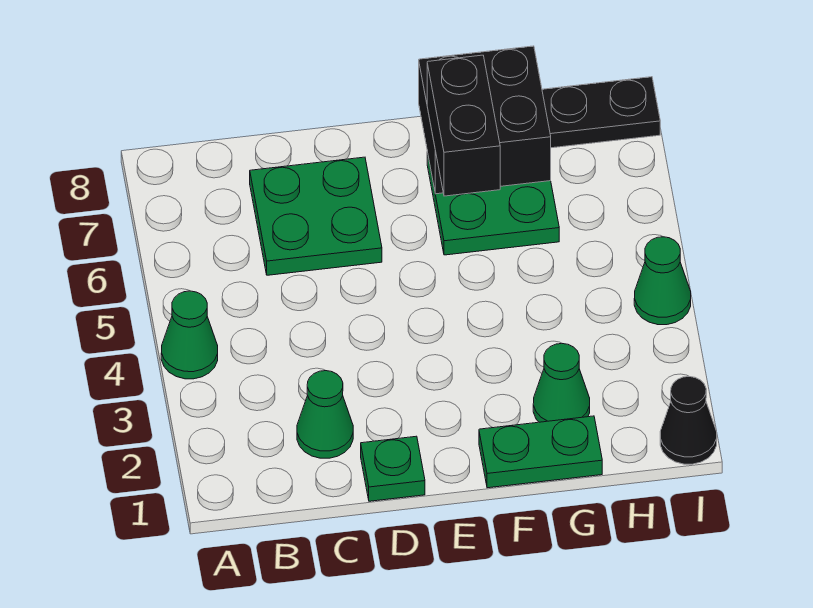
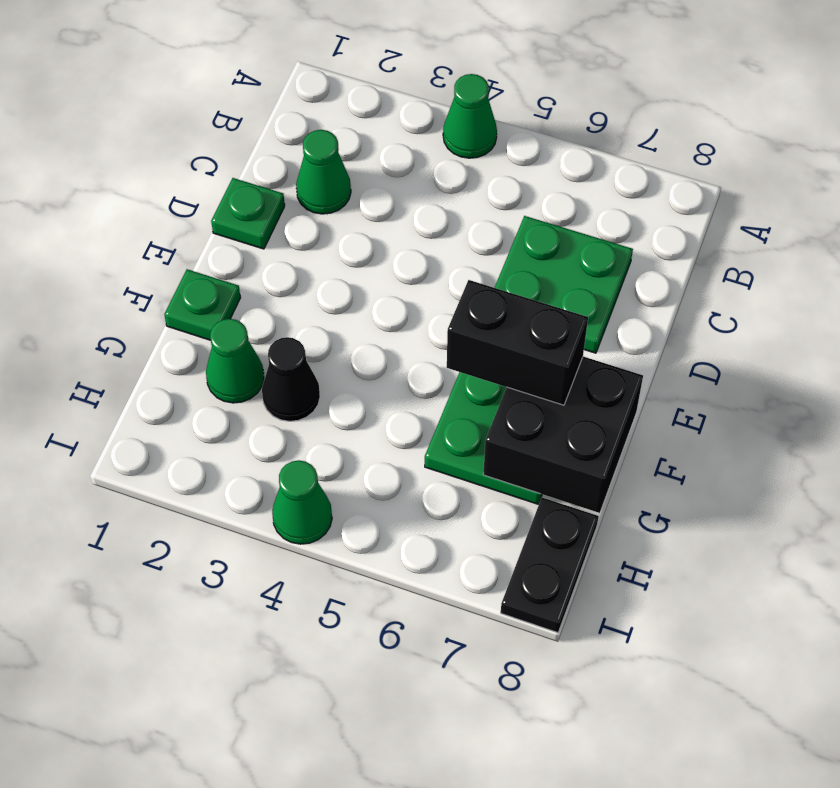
green 1x2 plate [479,416,602,488] -> green 1x1 plate [164,269,241,340]
black 1x1 cone [660,376,717,464] -> black 1x1 cone moved to [262,337,320,421]

